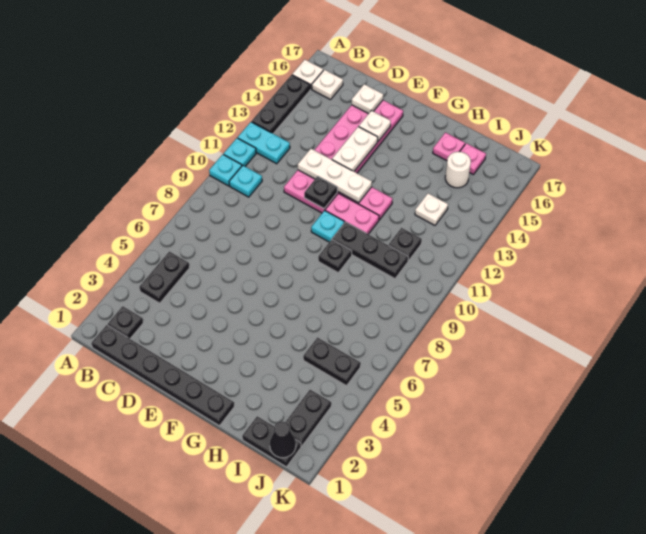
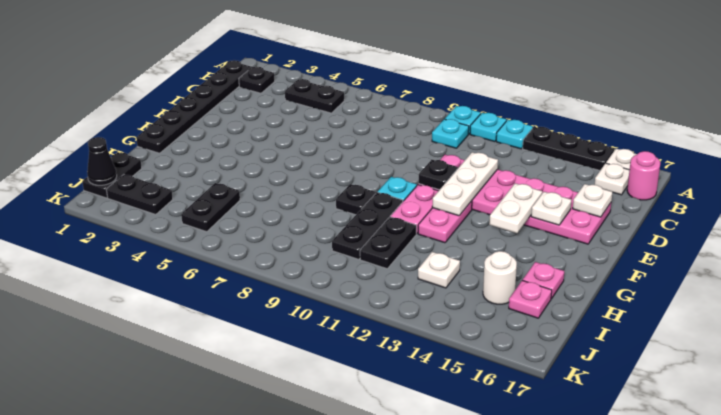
cyan 1x2 plate [238,122,290,164] -> cyan 1x1 plate [496,120,533,149]
none -> pink 1x1 round brick [627,151,660,200]
white 1x2 plate [332,126,378,171] -> white 1x2 plate turned to [489,183,542,233]
black 1x1 plate [389,228,422,261] -> black 1x2 plate [360,217,416,269]

